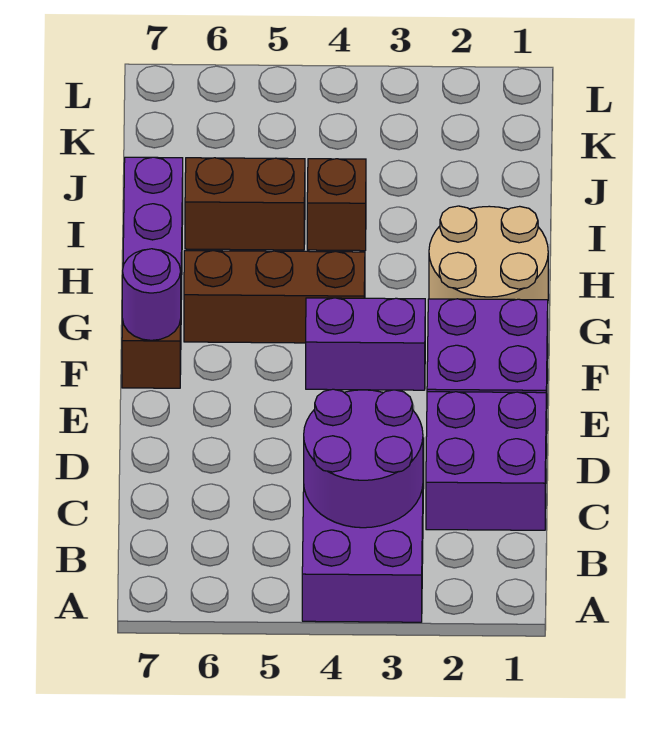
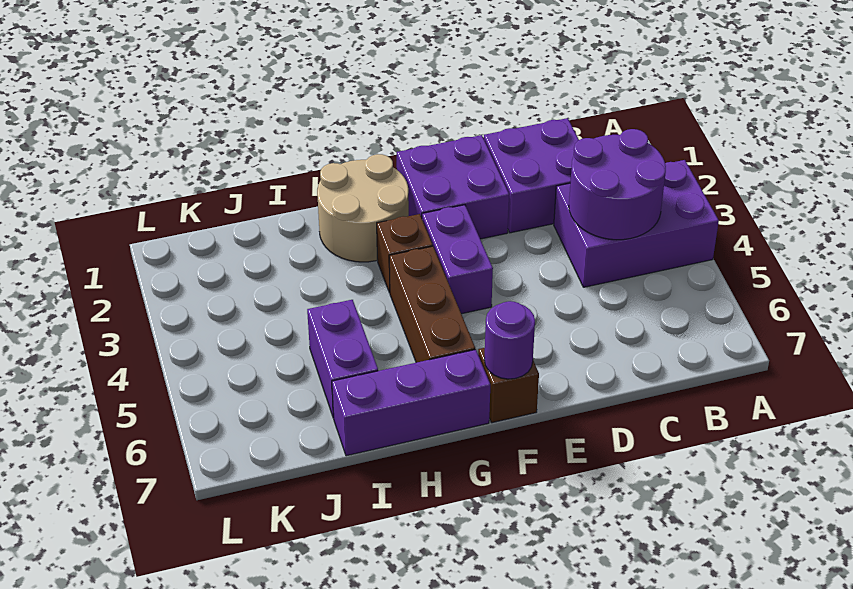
brown 1x1 brick [307,159,366,251] -> brown 1x1 brick moved to [377,214,433,293]
brown 1x2 brick [185,158,305,250] -> purple 1x2 brick [307,300,378,418]

